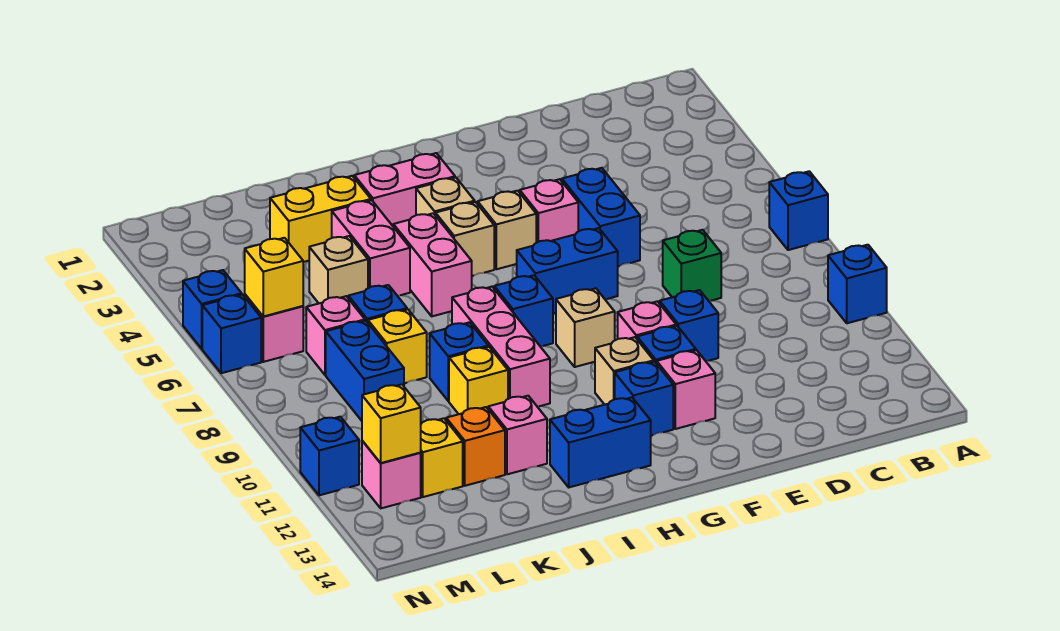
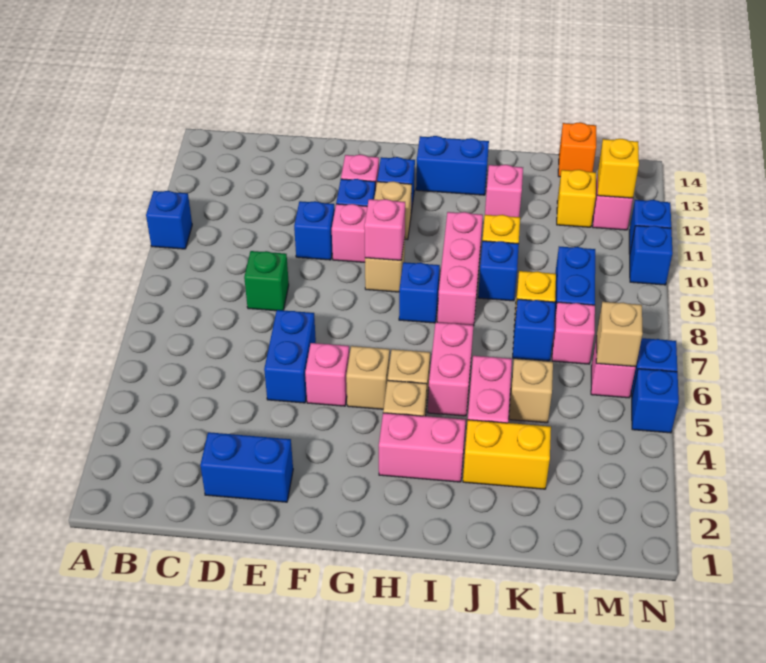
blue 1x1 brick [769,171,828,250] -> blue 1x1 brick moved to [630,226,672,285]
blue 1x2 brick [517,228,618,313] -> blue 1x2 brick moved to [200,432,293,502]
none -> pink 1x1 brick [364,199,405,260]
orange 1x1 brick [446,407,505,486] -> orange 1x1 brick moved to [558,122,596,177]
yellow 1x1 brick [245,238,303,316] -> tan 1x1 brick [596,302,643,367]

